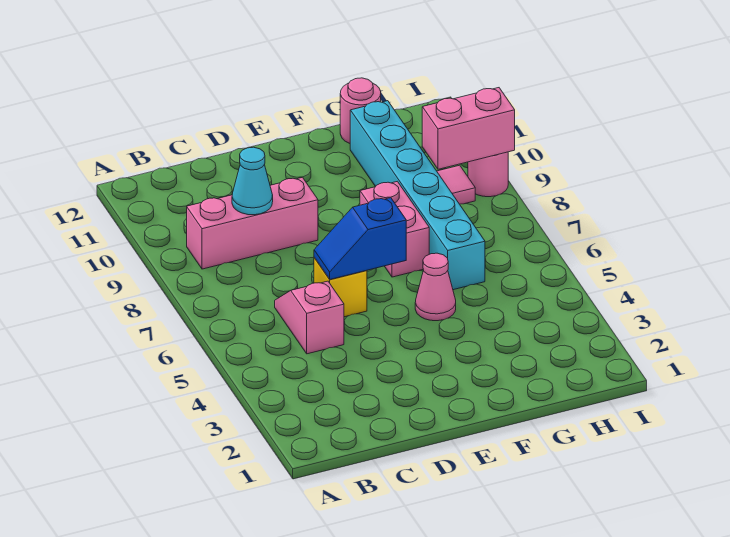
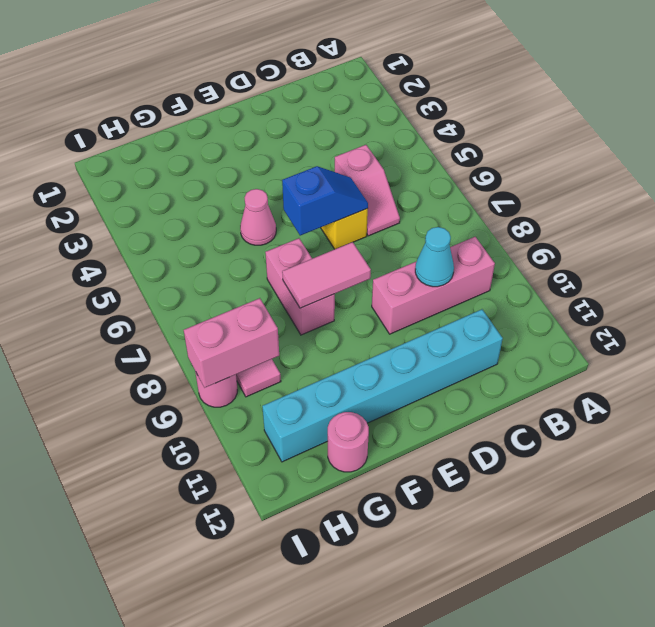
none -> pink 1x2 tile [282,242,371,308]
cyan 1x6 brick [350,101,485,290] -> cyan 1x6 brick turned to [262,309,503,462]

